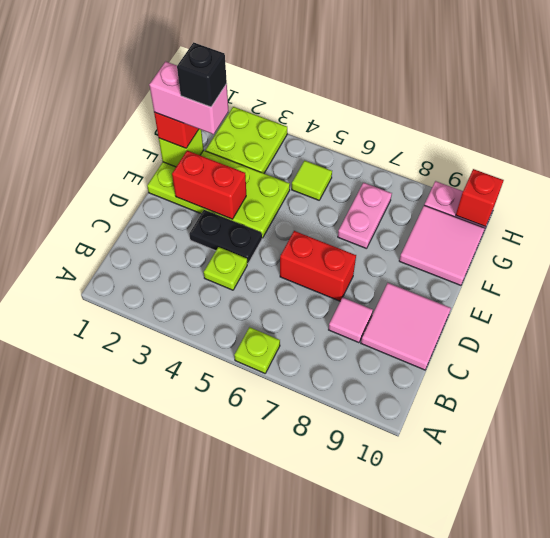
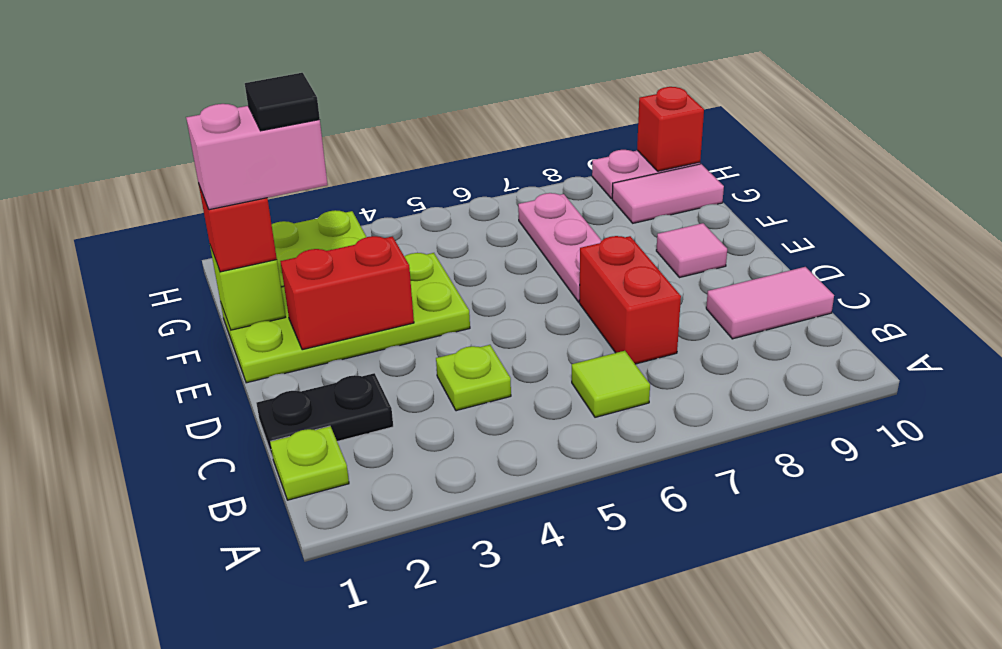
lime 1x1 plate [234,327,280,373] -> lime 1x1 plate moved to [270,426,349,500]
pink 1x1 tile [329,297,373,343] -> pink 1x1 tile moved to [656,223,727,278]
pink 2x2 tile [361,283,451,370] -> pink 1x2 tile [706,267,834,339]
black 1x2 plate [189,210,262,264] -> black 1x2 plate moved to [257,373,393,458]
red 1x2 brick [280,231,356,301] -> red 1x2 brick turned to [579,236,681,364]
black 1x1 brick [177,42,227,107] -> black 1x1 tile [245,73,320,131]
pink 1x2 plate [338,183,392,249] -> pink 1x3 plate [518,193,602,302]
pink 2x2 tile [399,205,485,285] -> pink 1x2 tile [612,164,724,223]
lime 1x1 tile [292,161,332,200] -> lime 1x1 tile moved to [572,351,650,417]

